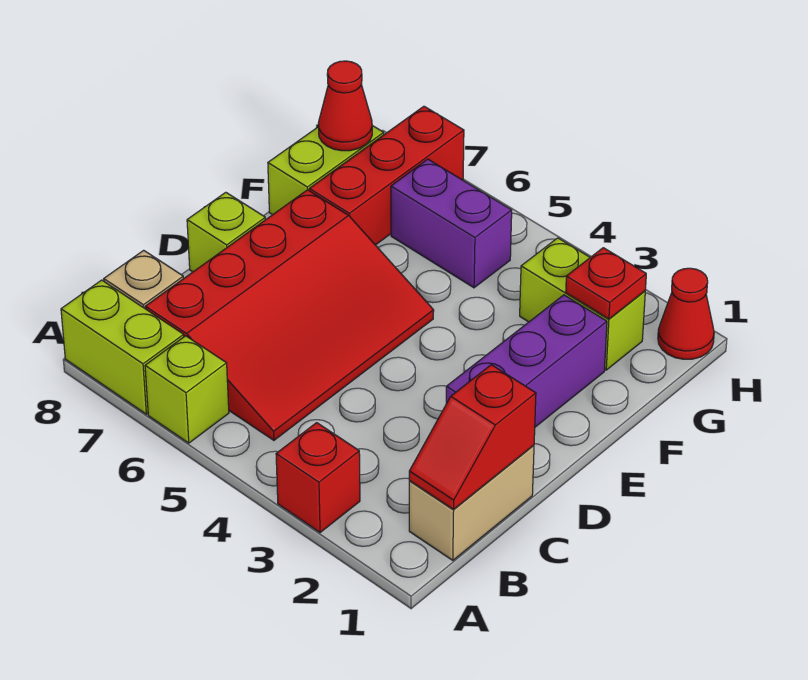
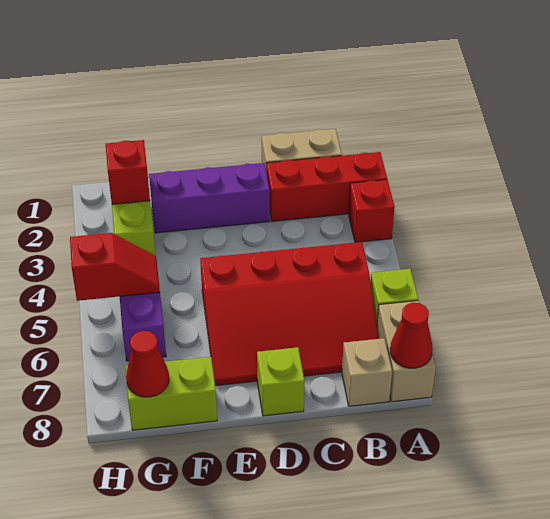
lime 1x2 brick [61,280,184,414] -> tan 1x2 brick [377,300,436,402]
red 1x2 slope [409,365,536,509] -> red 1x2 slope moved to [70,233,160,301]
red 3x4 slope [145,190,434,440] -> red 3x4 slope turned to [200,242,379,386]
red 1x3 brick [309,106,464,245] -> red 1x3 brick moved to [267,152,387,221]
red 1x1 plate [566,248,646,319] -> red 1x1 brick [106,140,150,204]
red 1x1 cone [658,268,714,359] -> red 1x1 cone moved to [390,303,433,368]

